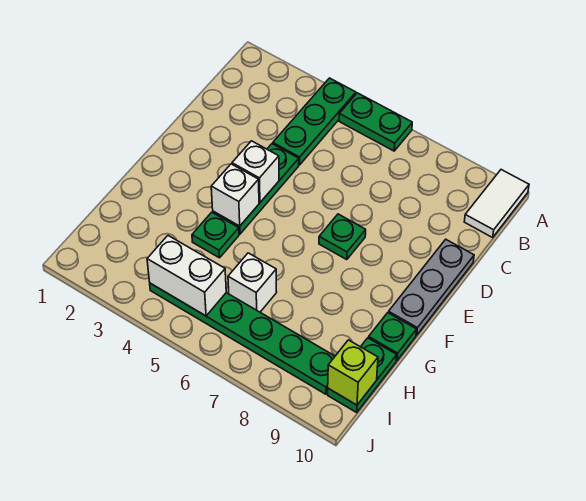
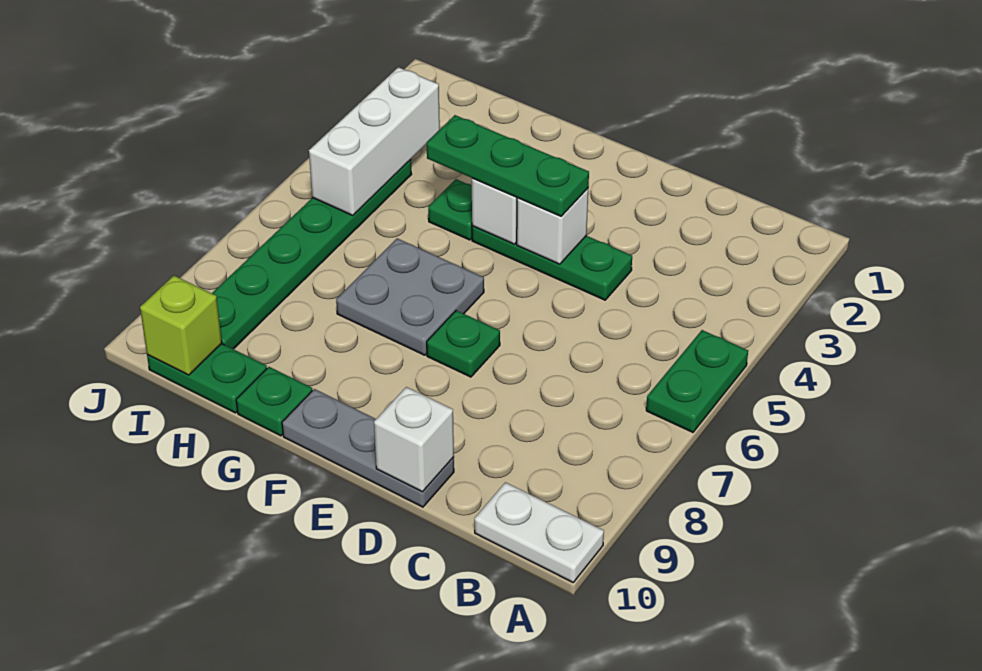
green 1x3 plate [273,78,356,165] -> green 1x3 plate moved to [427,115,589,216]
white 1x2 tile [464,170,529,237] -> white 1x2 plate [474,482,604,582]
none -> grey 2x2 plate [336,238,484,355]
white 1x1 brick [228,253,277,312] -> white 1x1 brick moved to [374,387,454,492]
white 1x2 brick [147,236,226,316] -> white 1x3 brick [309,67,440,215]

